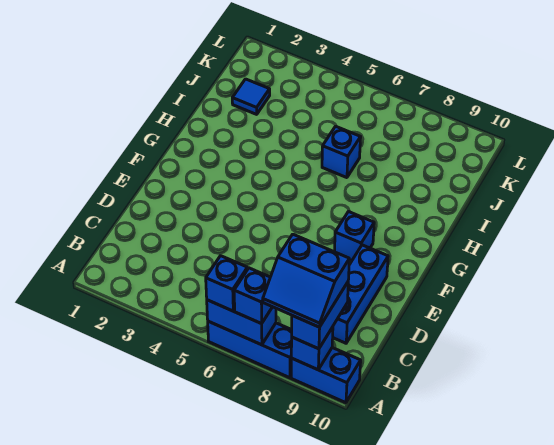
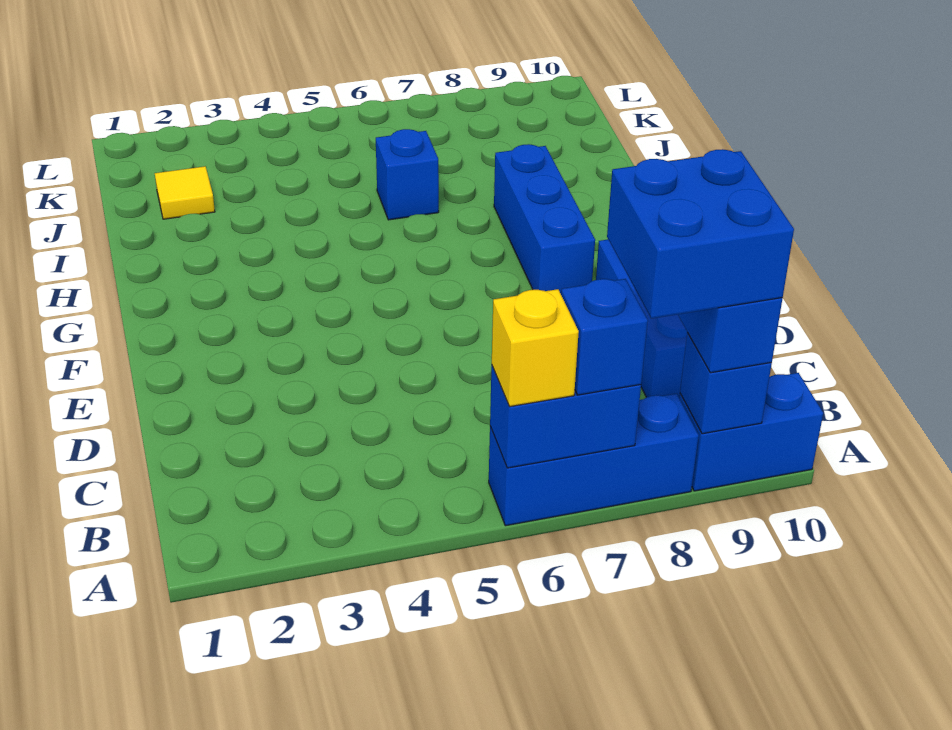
blue 1x1 brick [206,256,247,311] -> yellow 1x1 brick [492,289,579,407]
blue 2x2 slope [263,234,349,327] -> blue 2x2 brick [607,149,794,319]
blue 1x1 brick [335,212,374,261] -> blue 1x3 brick [494,144,595,294]
blue 1x1 tile [232,79,270,114] -> yellow 1x1 tile [155,166,215,219]

